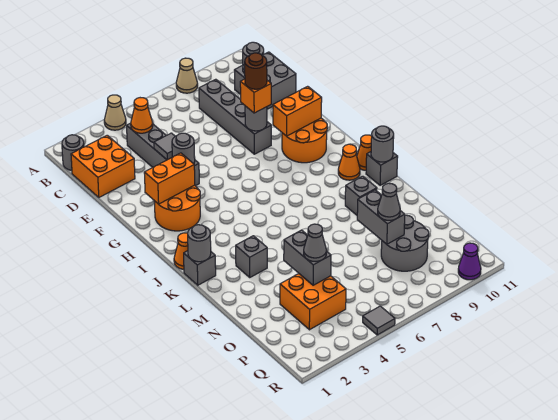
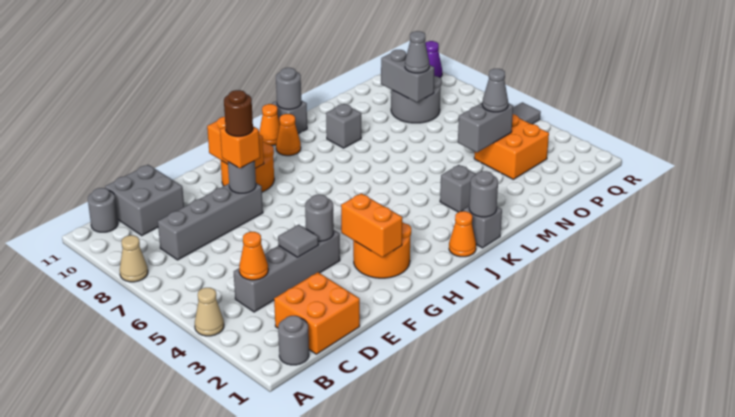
grey 1x2 brick [357,190,405,244] -> grey 1x2 brick turned to [381,50,434,102]

